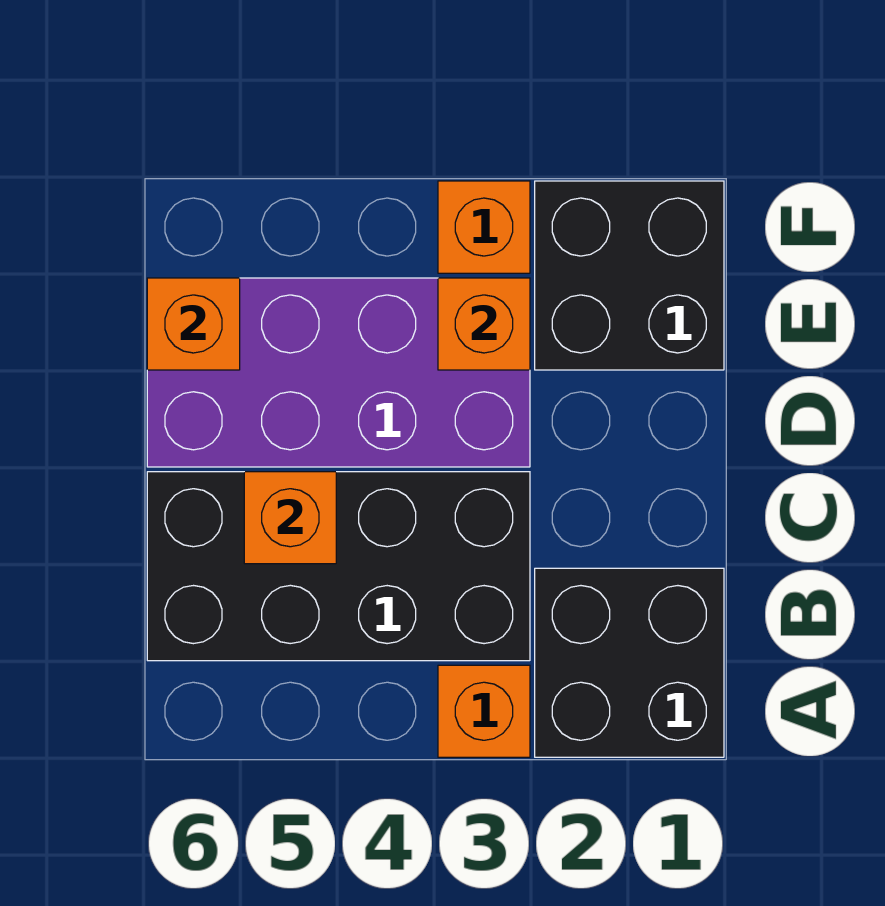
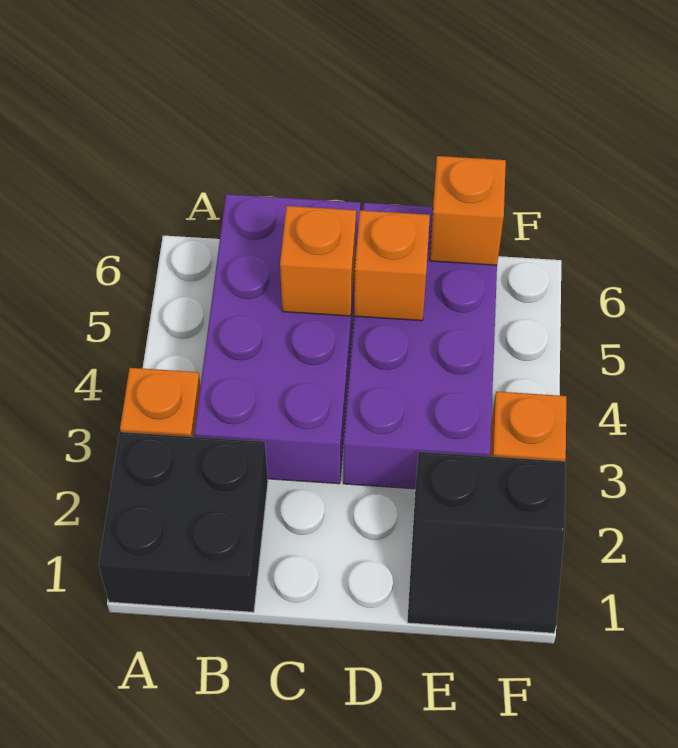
black 2x4 brick [147,472,530,661] -> purple 2x4 brick [194,194,360,484]
black 2x2 brick [535,181,724,370] -> black 2x2 slope [407,452,566,633]
orange 1x1 brick [438,278,530,370] -> orange 1x1 brick moved to [354,210,430,321]

